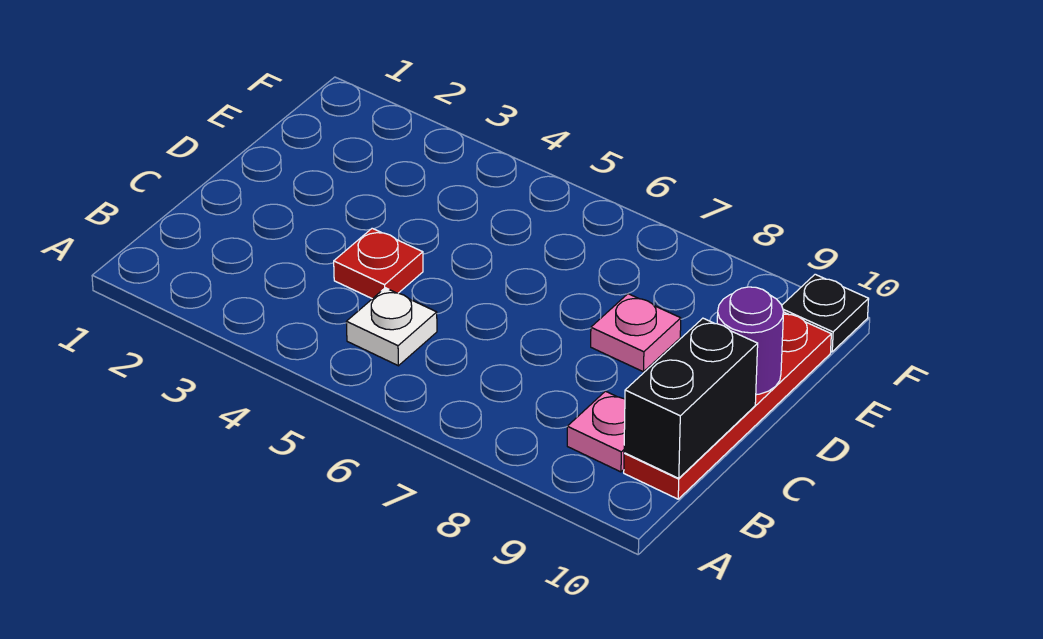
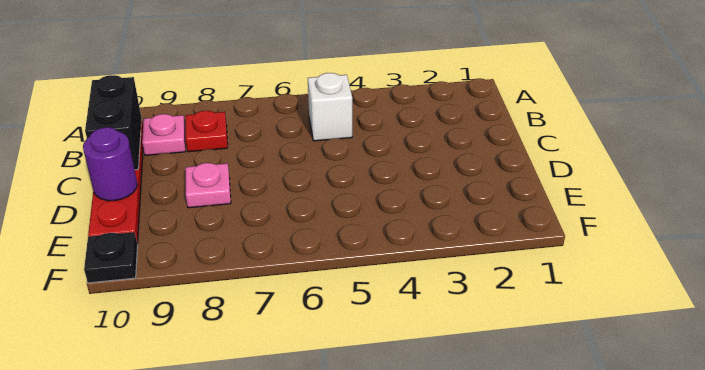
white 1x1 plate [346,288,437,366] -> white 1x1 brick [308,73,352,141]
red 1x1 plate [334,228,423,299] -> red 1x1 plate moved to [186,111,228,152]

